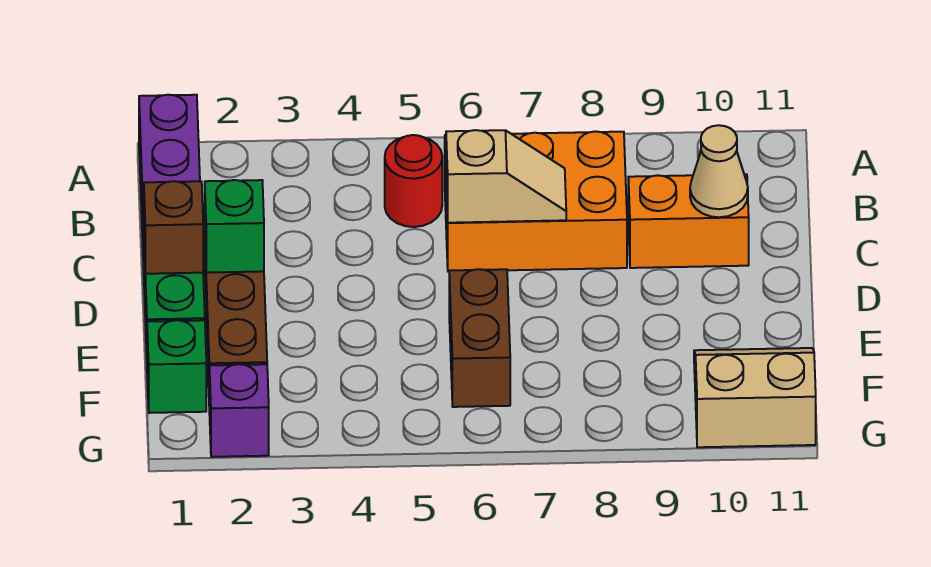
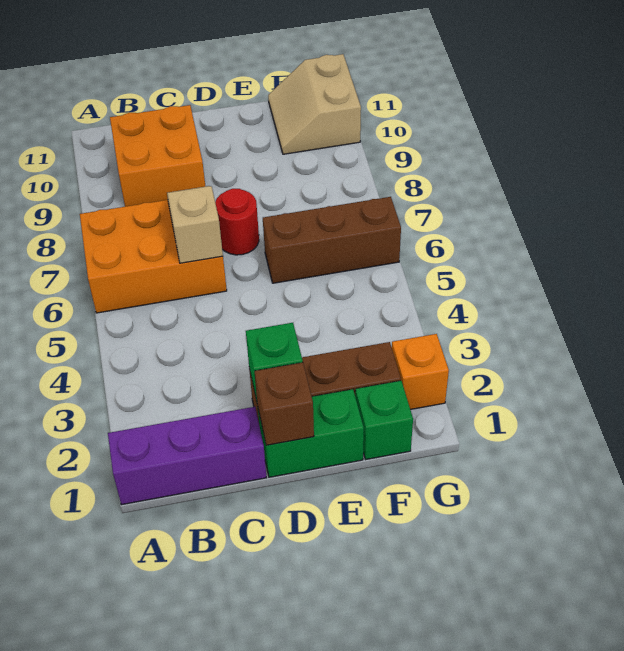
red 1x1 round brick [385,135,442,227] -> red 1x1 round brick moved to [215,189,259,255]
orange 2x3 brick [445,131,627,272] -> orange 2x3 brick turned to [80,200,227,313]
orange 1x2 brick [628,174,749,268] -> orange 2x2 brick [110,105,205,207]
tan 1x1 cone [690,125,748,217] -> none
brown 1x2 brick [449,269,510,407] -> brown 1x3 brick [263,197,401,283]
purple 1x1 brick [209,364,269,457] -> orange 1x1 brick [392,334,449,410]

